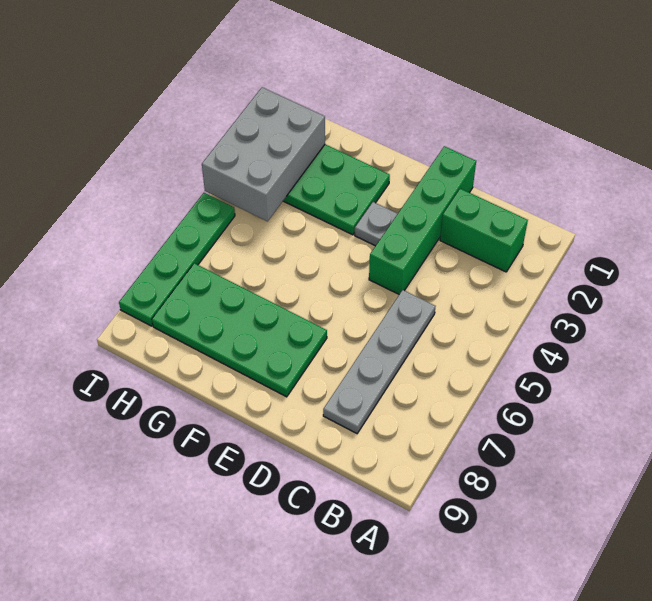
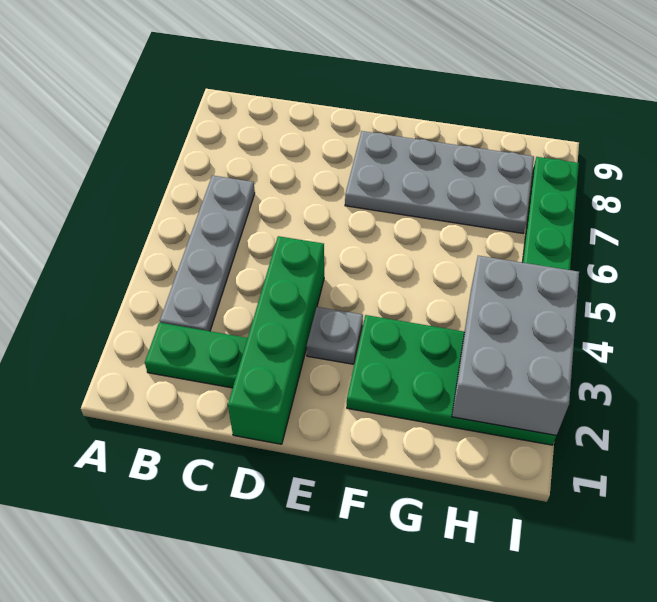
green 1x2 brick [440,189,528,272] -> green 1x2 plate [145,323,247,388]
grey 1x4 plate [323,290,435,433] -> grey 1x4 plate moved to [160,175,255,331]
green 2x4 plate [152,263,327,397] -> grey 2x4 plate [345,131,534,233]

